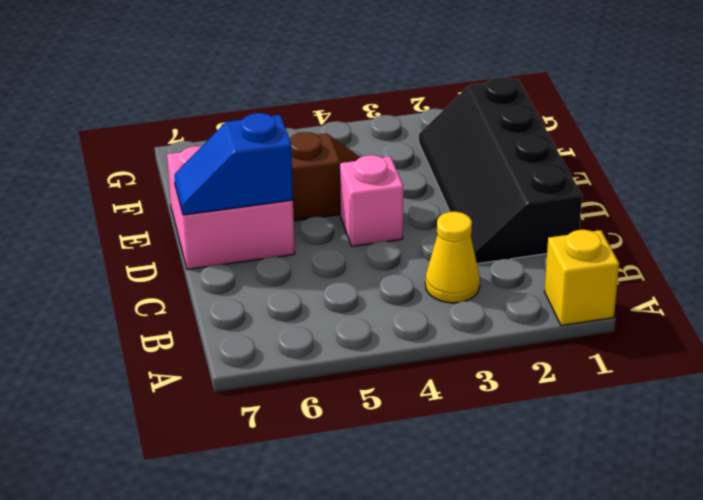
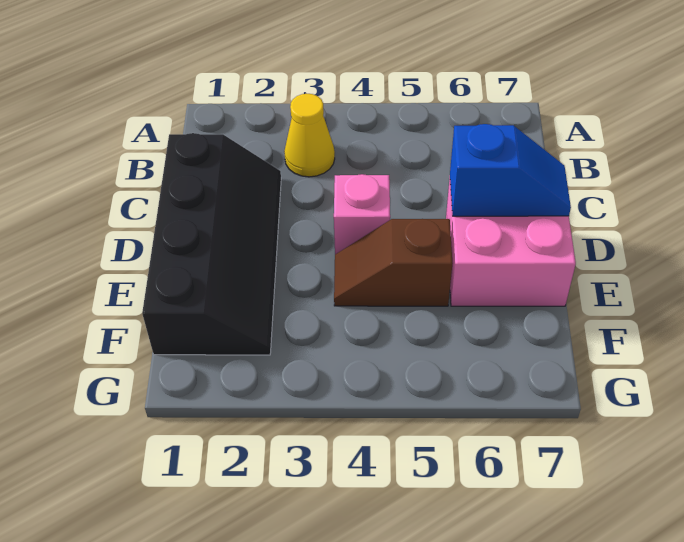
yellow 1x1 brick [544,230,619,326] -> none

